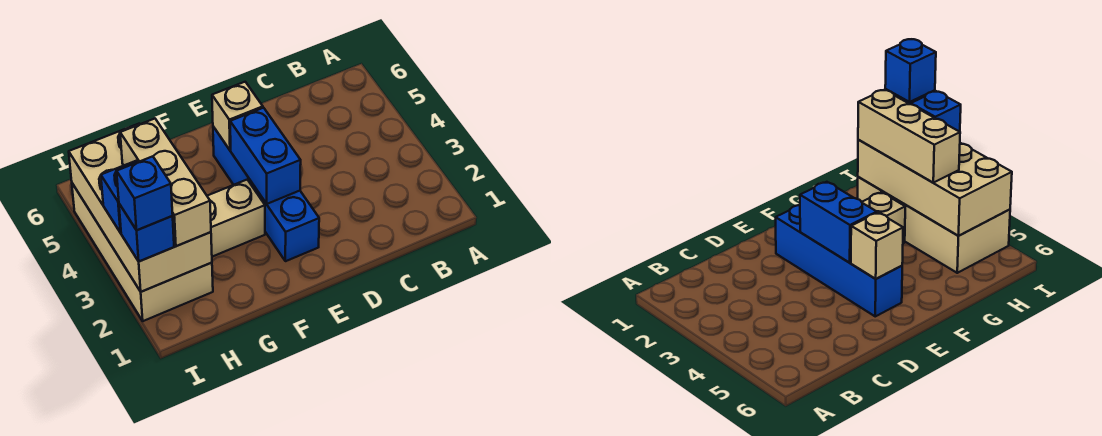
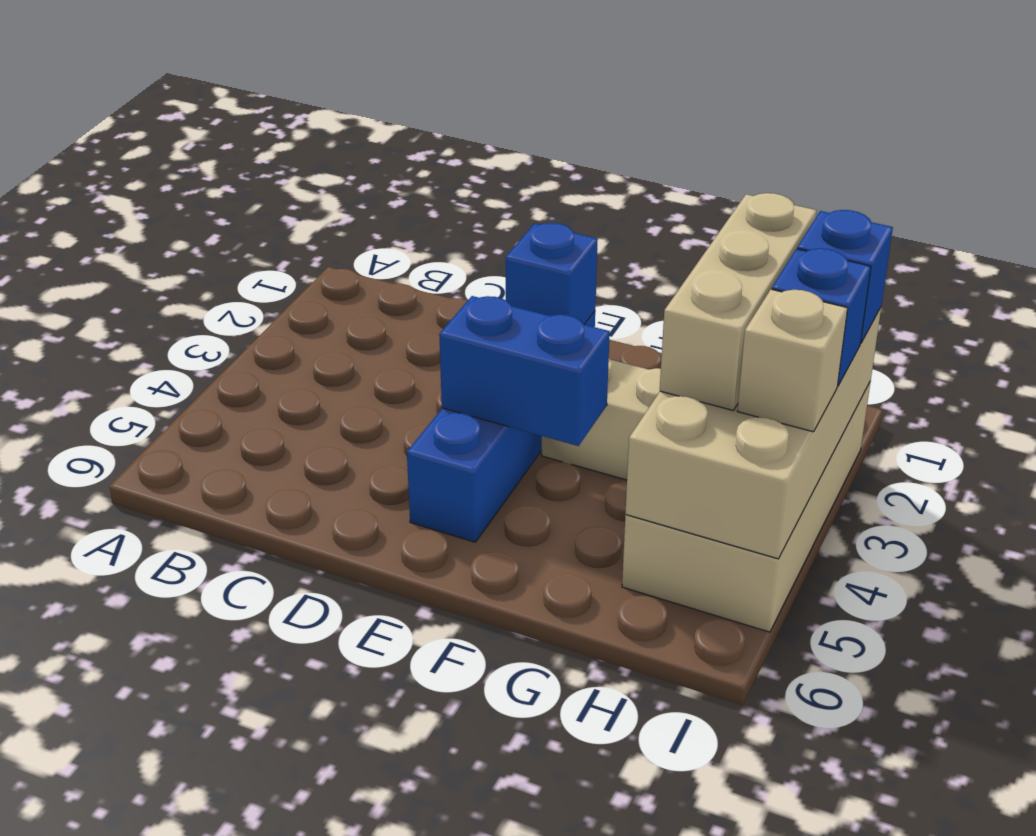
blue 1x2 brick [230,108,301,204] -> blue 1x2 brick turned to [439,296,610,446]
tan 1x1 brick [212,82,263,150] -> tan 1x1 brick moved to [737,289,847,432]
blue 1x1 brick [117,156,173,230] -> blue 1x1 brick moved to [506,223,598,325]

